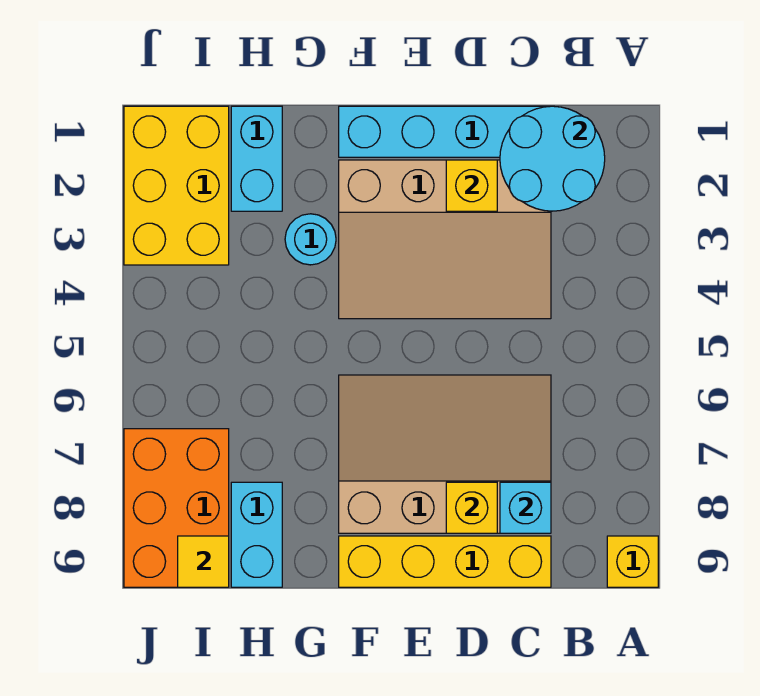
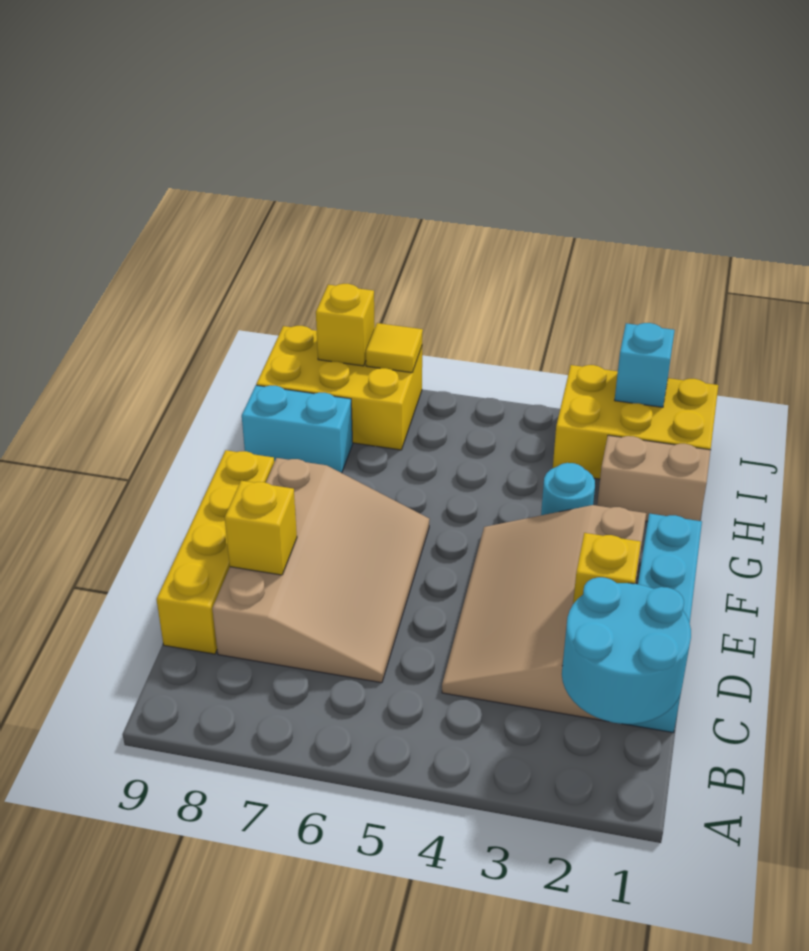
yellow 1x1 brick [607,536,658,587] -> yellow 1x1 brick moved to [316,284,375,366]
cyan 1x1 brick [500,482,551,533] -> cyan 1x1 brick moved to [615,323,675,407]
cyan 1x2 brick [231,106,282,211] -> tan 1x2 brick [597,435,711,522]
orange 2x3 brick [124,429,229,587] -> yellow 2x3 brick [256,326,422,450]
yellow 1x1 tile [178,536,229,587] -> yellow 1x1 tile moved to [366,323,423,373]

